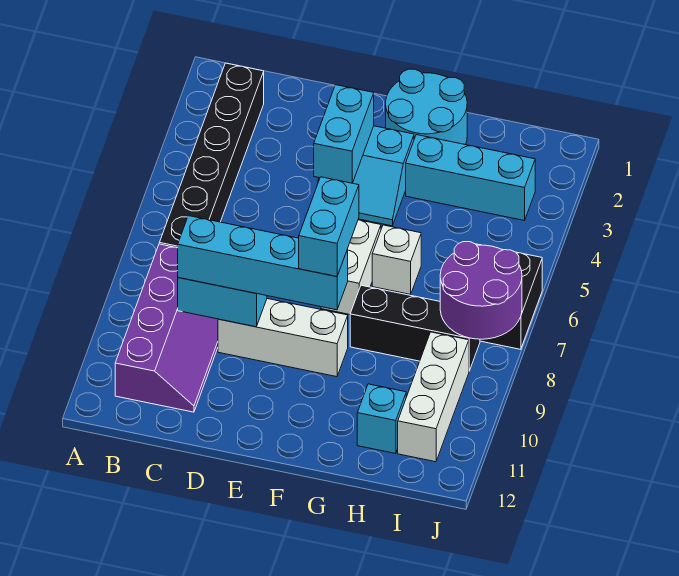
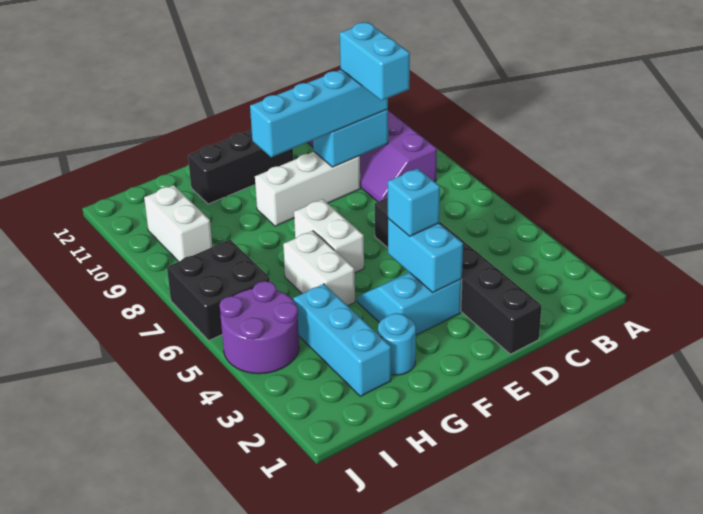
black 1x6 brick [159,63,264,248] -> black 1x6 brick moved to [375,197,542,354]
cyan 2x2 round brick [386,69,467,145] -> cyan 1x1 round brick [378,313,416,375]
cyan 1x2 brick [299,177,359,277] -> cyan 1x2 brick moved to [340,22,410,101]
cyan 1x3 brick [406,135,535,221] -> cyan 1x3 brick turned to [293,284,391,396]
white 1x1 brick [372,225,421,294] -> white 1x2 brick [283,231,355,306]
black 1x3 brick [350,285,480,371] -> black 1x3 brick moved to [188,129,293,204]
cyan 1x1 brick [357,384,406,454] -> cyan 1x1 brick moved to [388,168,440,236]
purple 2x2 round brick [440,242,522,339] -> purple 2x2 round brick moved to [220,281,299,374]
white 1x3 brick [398,332,469,462] -> white 1x2 brick [144,185,212,262]

